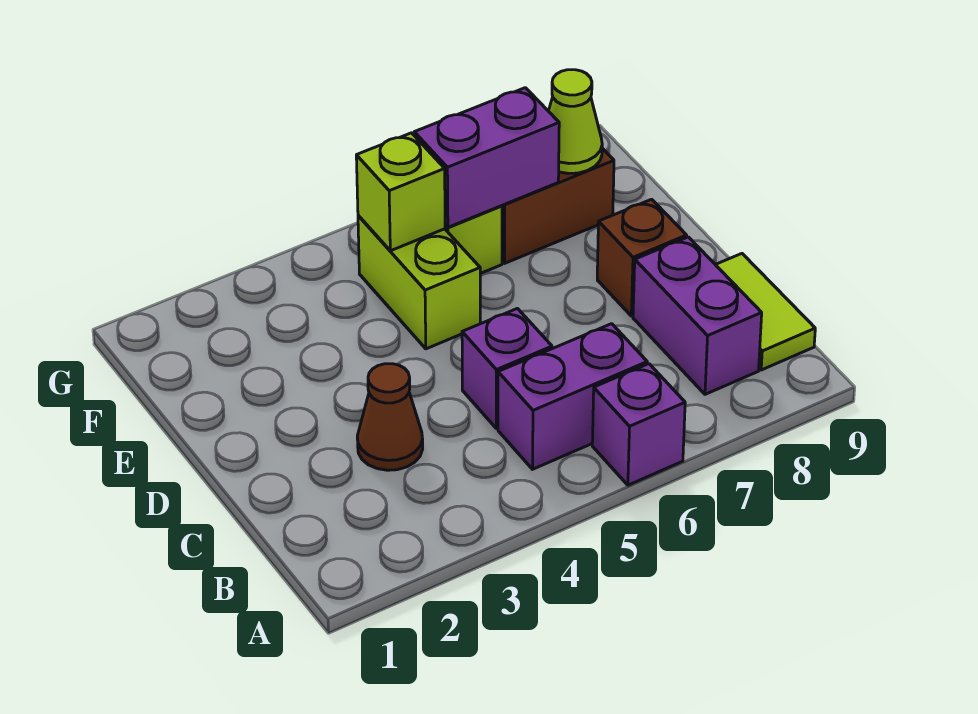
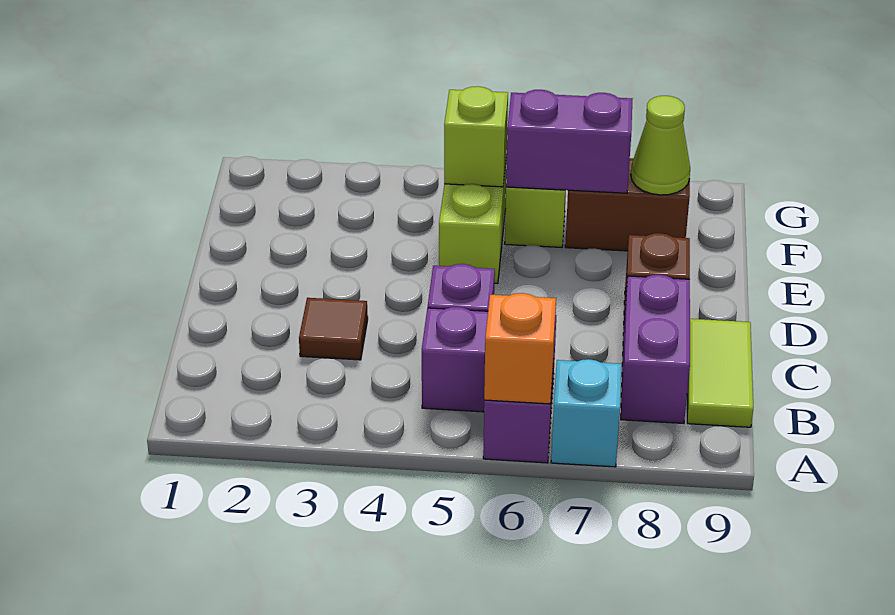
none -> orange 1x1 brick [484,293,556,404]
none -> cyan 1x1 brick [551,359,622,467]
brown 1x1 cone [357,364,423,470] -> brown 1x1 tile [299,298,368,360]

